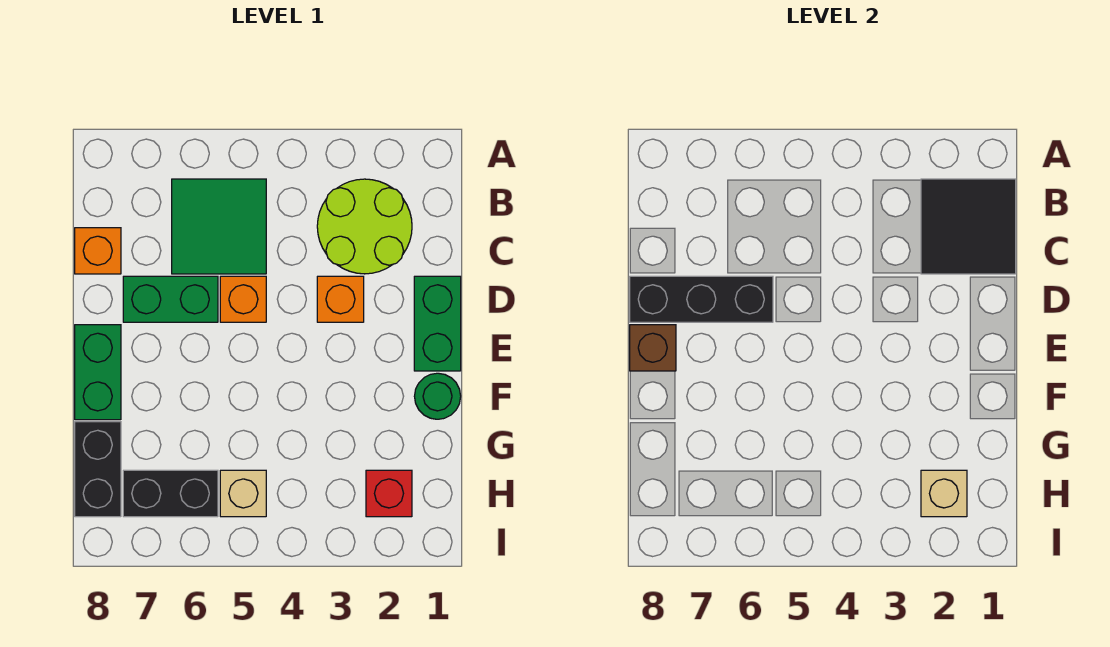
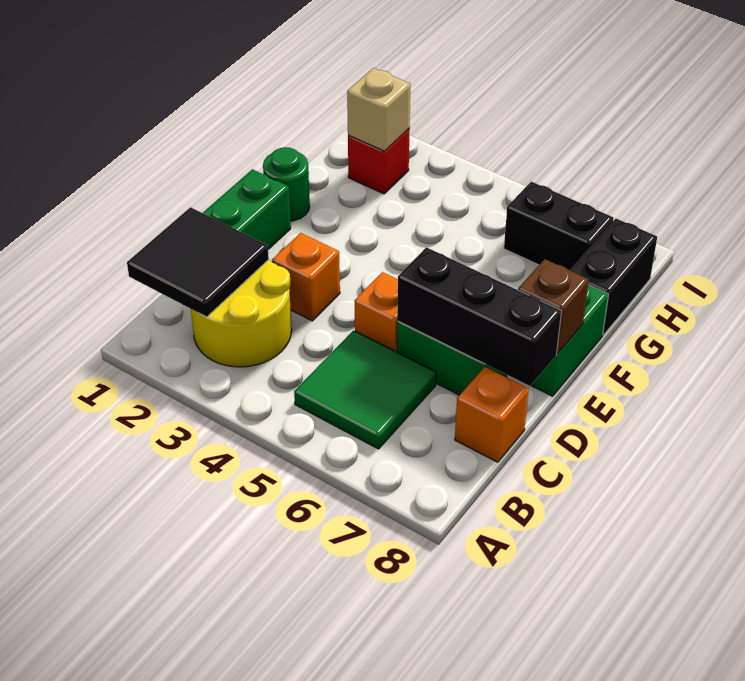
lime 2x2 round brick [317,179,412,274] -> yellow 2x2 round brick [191,260,292,367]
tan 1x1 brick [220,470,266,517] -> none

